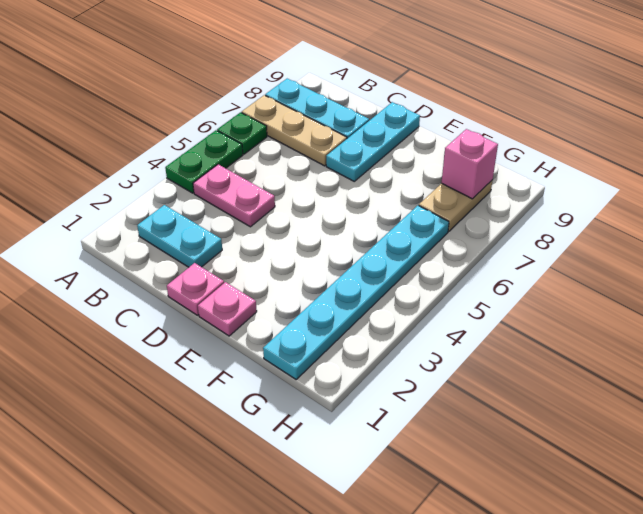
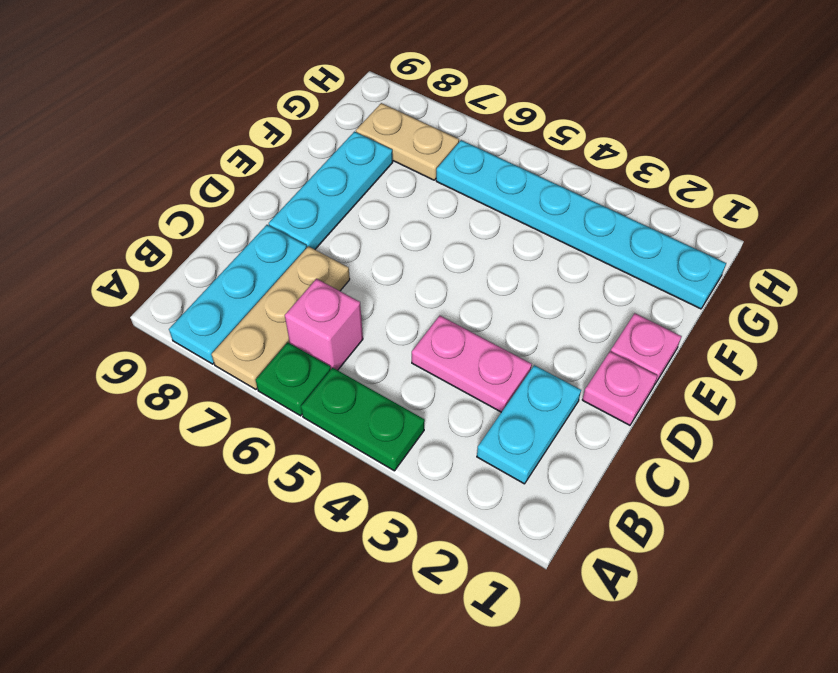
pink 1x2 plate [193,164,275,227] -> pink 1x2 plate turned to [412,316,532,412]
cyan 1x3 plate [326,102,420,181] -> cyan 1x3 plate turned to [269,132,393,249]
pink 1x1 brick [441,129,498,199] -> pink 1x1 brick moved to [285,279,363,370]

